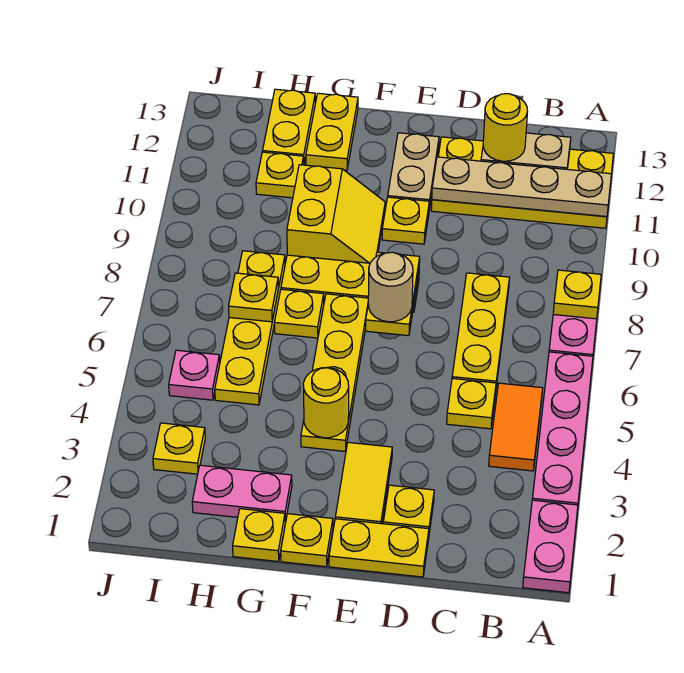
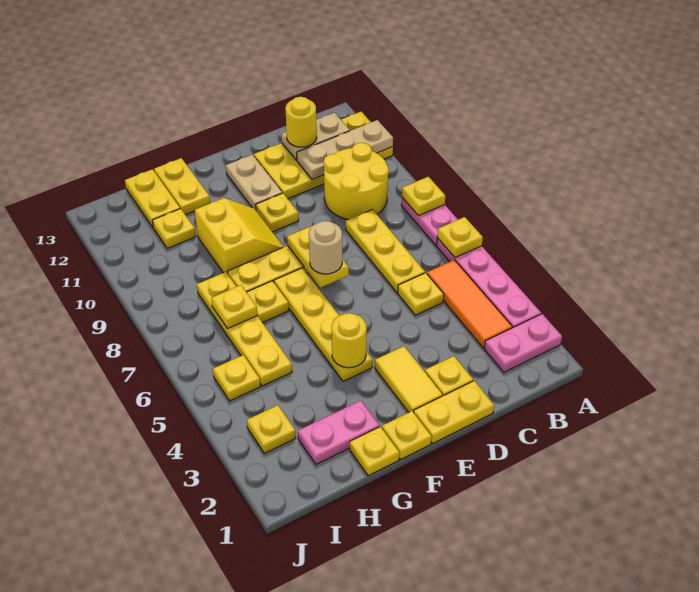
pink 1x2 plate [523,500,578,593] -> pink 1x2 plate turned to [484,314,562,372]
none -> yellow 1x1 plate [437,217,483,258]
tan 1x4 plate [432,157,611,217] -> tan 1x3 plate [297,120,393,180]
orange 1x2 tile [489,383,543,471] -> orange 1x3 tile [427,260,512,348]
none -> yellow 2x2 round brick [324,143,389,220]
pink 1x1 plate [169,350,220,400] -> yellow 1x1 plate [213,355,260,401]

